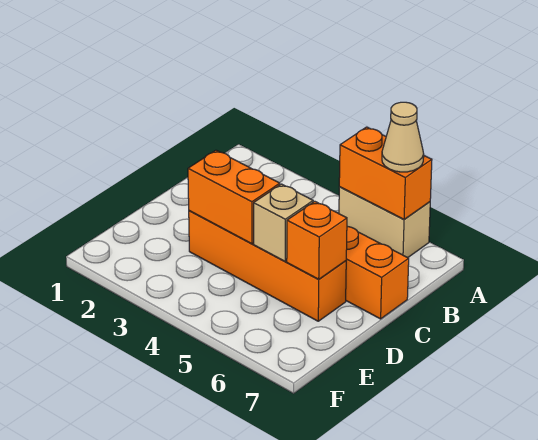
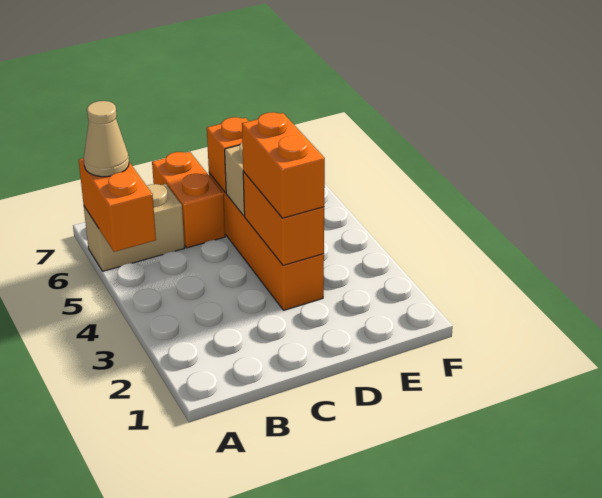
tan 1x2 brick [339,187,430,258] -> tan 1x2 brick turned to [84,184,185,271]
none -> orange 1x2 brick [242,112,325,218]

